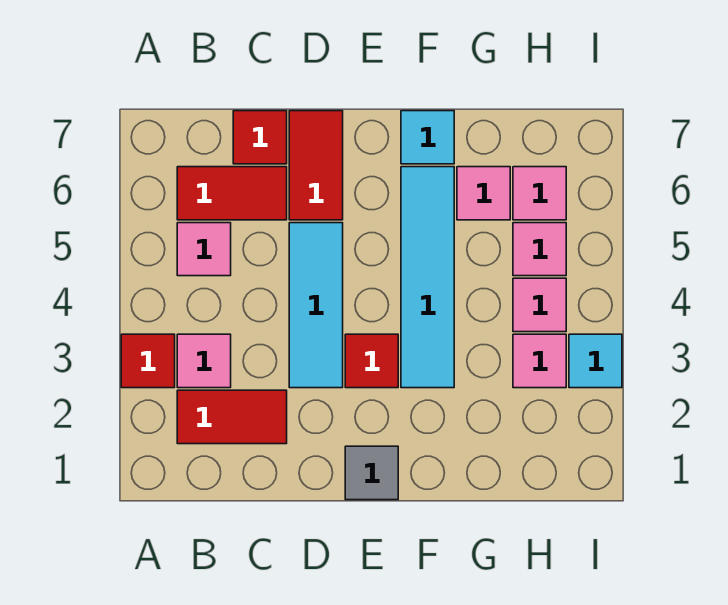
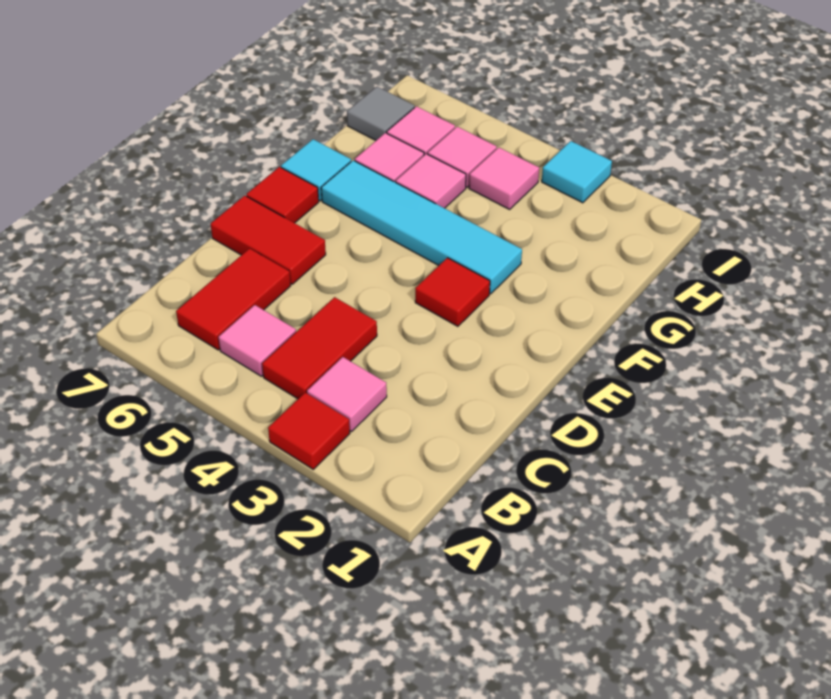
red 1x2 tile [177,390,287,444] -> red 1x2 tile moved to [262,297,377,399]
red 1x1 tile [233,111,287,164] -> red 1x1 tile moved to [246,167,319,223]
cyan 1x3 tile [289,223,343,388] -> none
grey 1x1 tile [345,446,398,500] -> grey 1x1 tile moved to [347,87,415,140]
pink 1x1 tile [513,334,566,388] -> pink 1x1 tile moved to [396,154,466,208]

